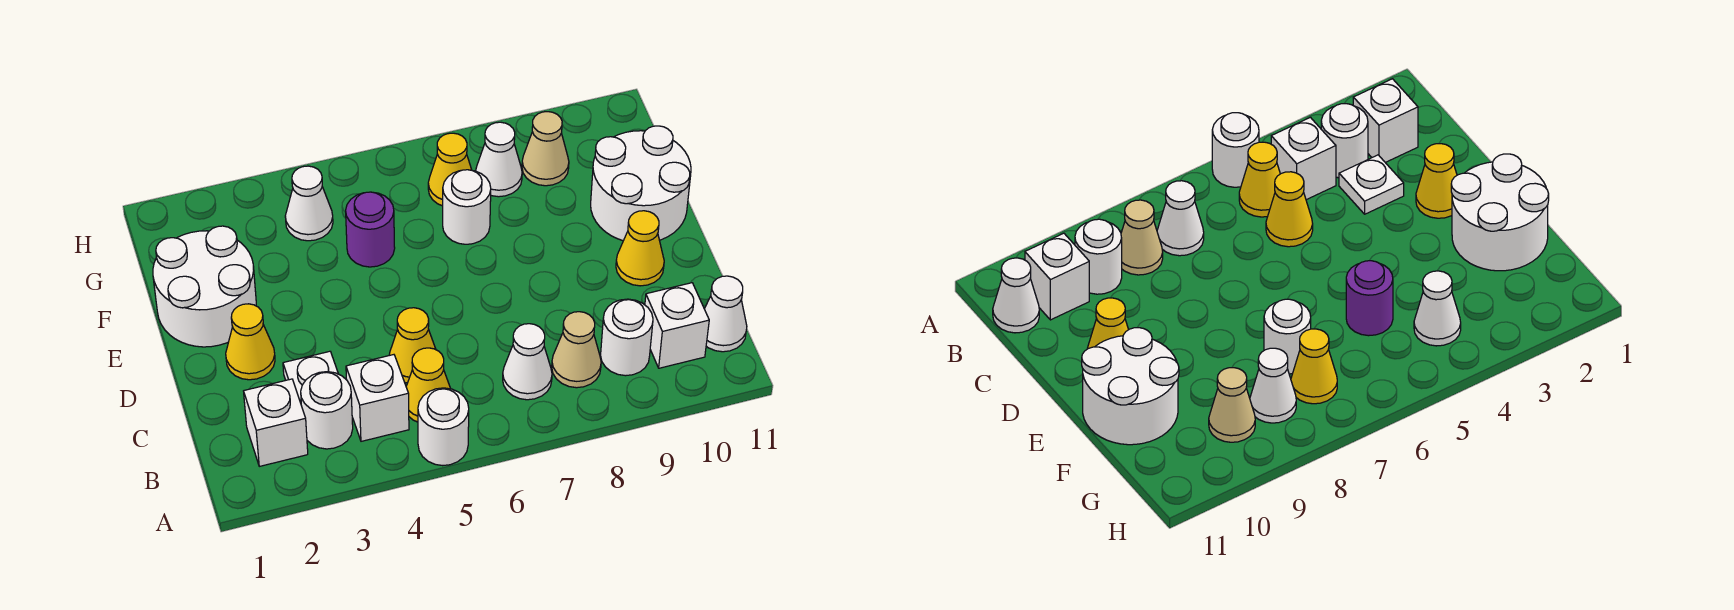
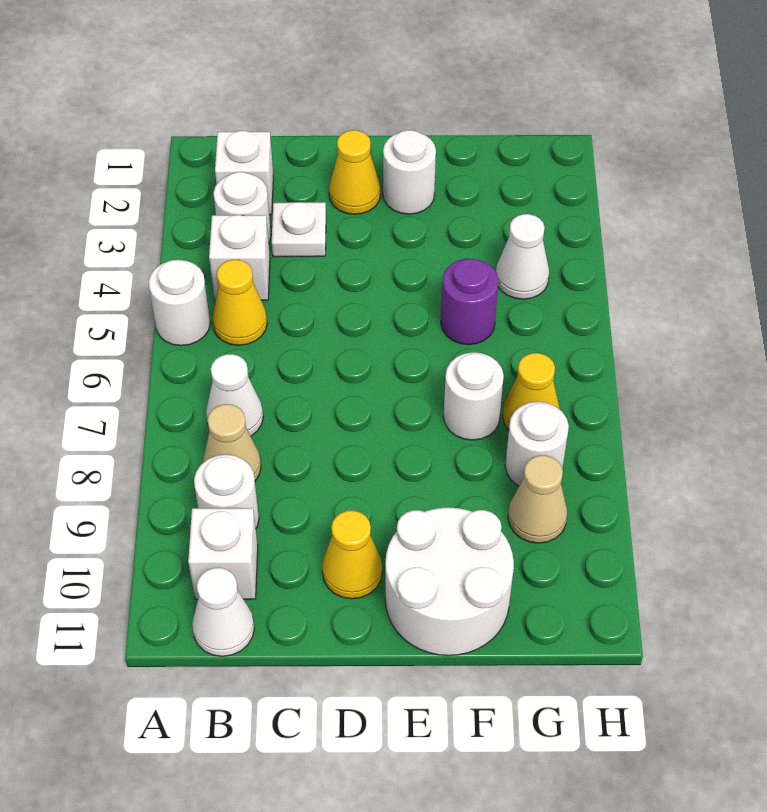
yellow 1x1 cone [389,308,436,383] -> none
white 2x2 round brick [153,226,256,347] -> white 1x1 round brick [383,130,436,214]
white 1x1 cone [476,122,522,197] -> white 1x1 round brick [505,402,569,486]

